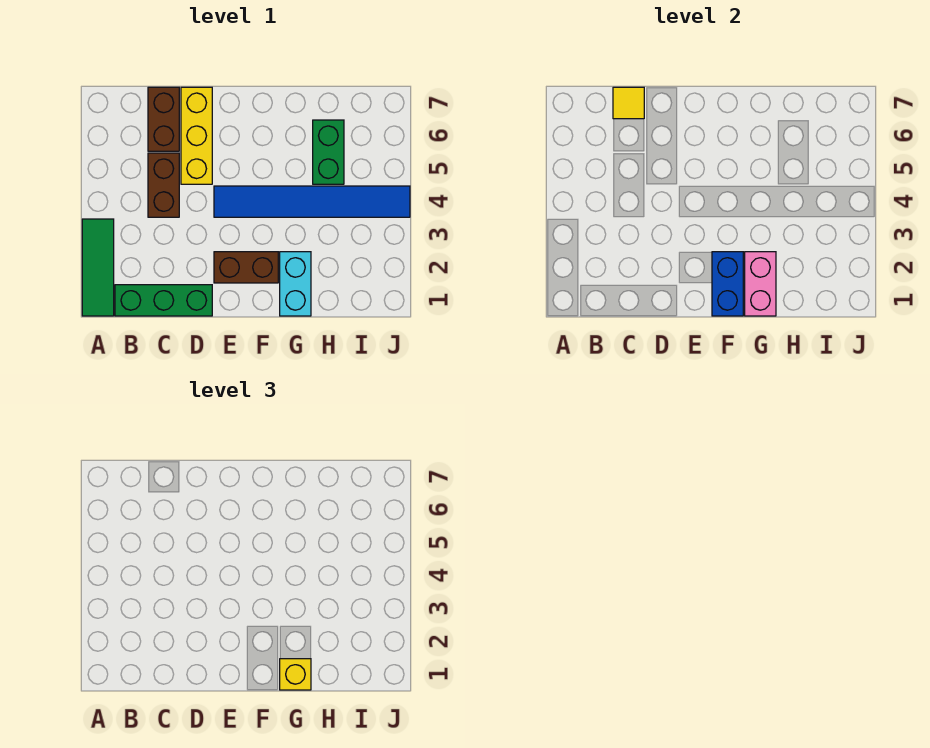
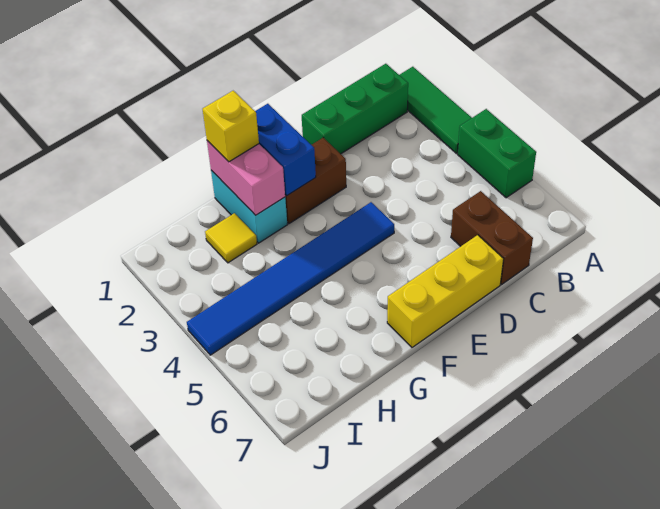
brown 1x2 brick [148,153,179,217] -> none
yellow 1x1 tile [613,87,644,119] -> yellow 1x1 tile moved to [205,213,257,263]
yellow 1x3 brick [181,87,212,184] -> yellow 1x3 brick turned to [387,235,503,347]
green 1x2 brick [313,120,344,184] -> green 1x2 brick moved to [457,109,536,198]

